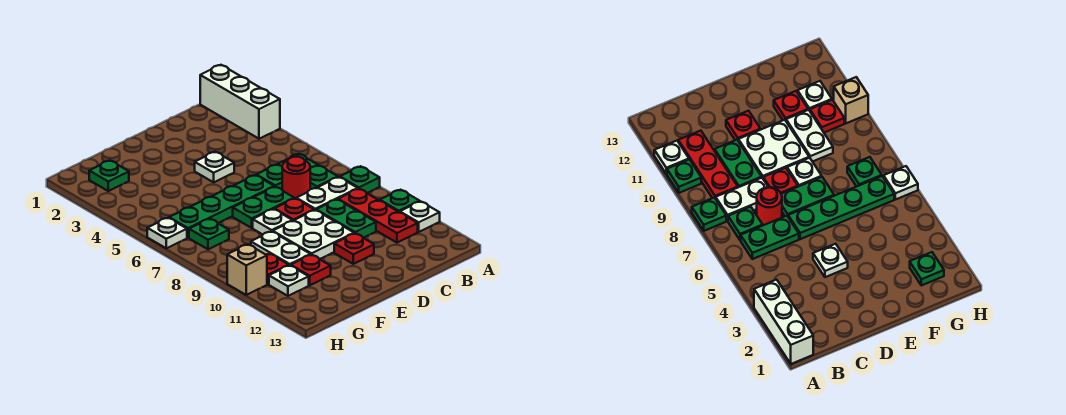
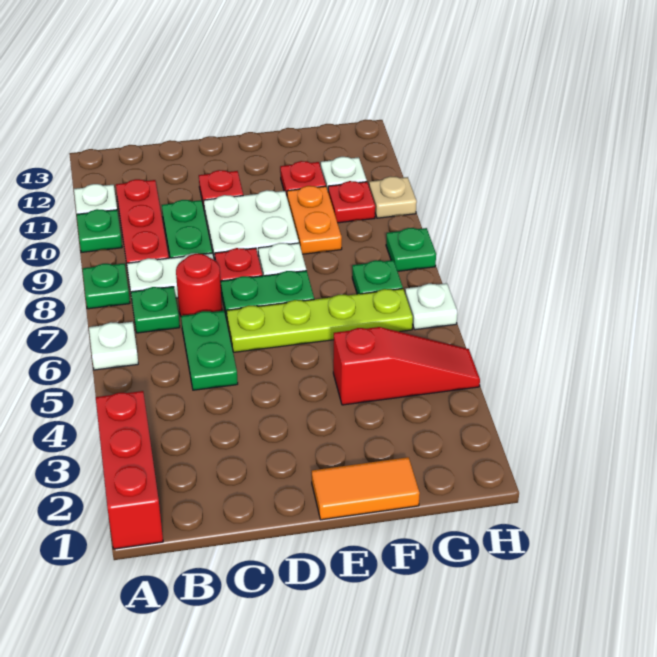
white 1x3 brick [200,65,280,139] -> red 1x3 brick [96,391,163,549]
green 1x2 plate [256,154,318,189] -> green 1x2 plate turned to [181,311,238,390]
white 1x1 plate [195,152,234,182] -> white 1x1 plate moved to [89,322,138,370]
green 1x4 plate [169,175,274,238] -> lime 1x4 plate [227,289,413,352]
none -> orange 1x2 tile [312,457,420,520]
none -> red 1x3 slope [333,327,480,405]
white 1x2 plate [251,231,311,266] -> orange 1x2 plate [287,186,342,254]
green 1x1 plate [89,161,129,191] -> green 1x1 plate moved to [386,228,436,271]
tan 1x1 brick [227,244,267,295] -> tan 1x1 plate [369,176,417,218]

